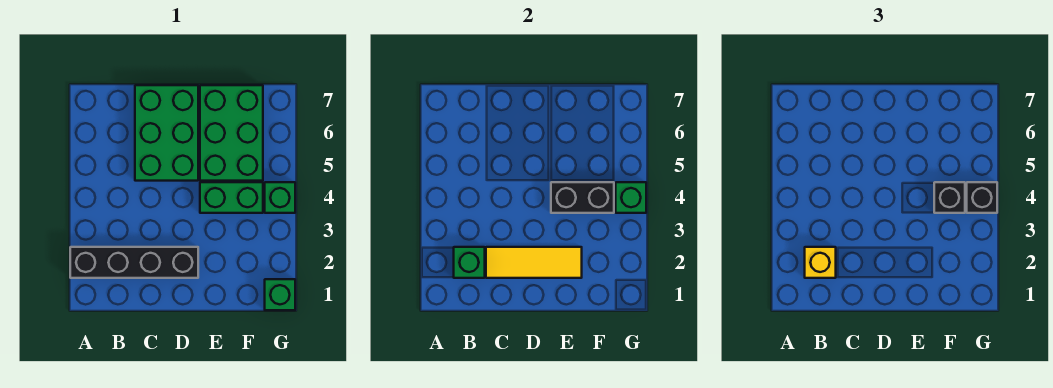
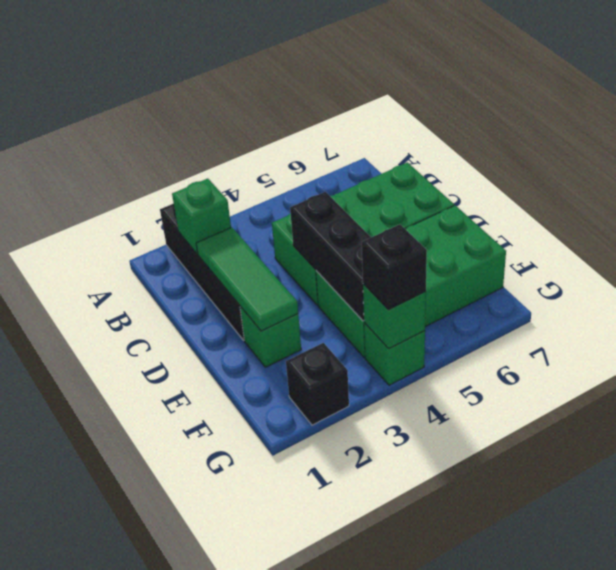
yellow 1x1 brick [805,247,836,278] -> none
yellow 1x3 tile [486,247,582,278] -> green 1x3 tile [196,227,298,331]
green 2x3 brick [135,85,198,181] -> green 2x4 brick [272,162,454,305]
black 1x2 brick [551,182,614,213] -> black 1x3 brick [290,192,371,321]
black 1x1 brick [934,182,965,213] -> black 1x1 brick moved to [286,343,349,425]
green 1x1 brick [265,279,295,310] -> green 1x1 brick moved to [240,306,301,367]

